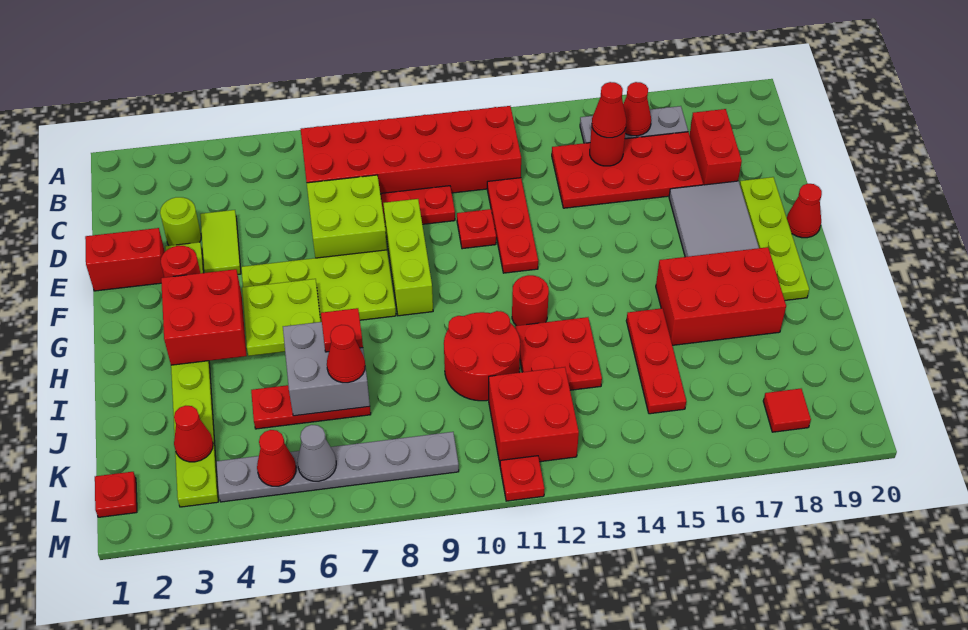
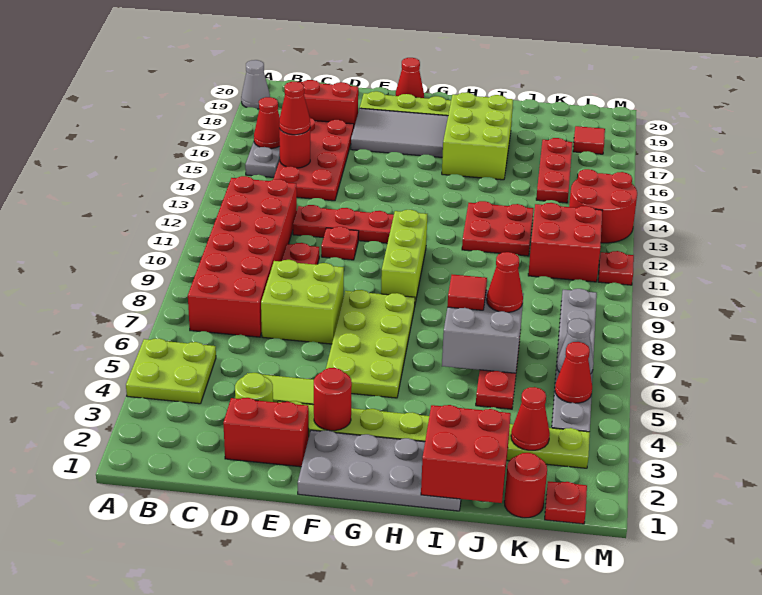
none -> grey 1x1 cone [241,60,270,109]
red 1x2 brick [85,228,165,291] -> red 1x2 brick turned to [223,398,309,467]
lime 1x3 brick [383,199,433,316] -> lime 1x3 brick turned to [381,210,427,303]
none -> grey 2x4 plate [298,430,461,511]
red 2x2 brick [161,269,247,365] -> red 2x2 brick moved to [421,405,511,503]
lime 2x2 plate [242,279,321,356] -> lime 2x2 plate moved to [126,339,216,404]
red 1x1 round brick [512,275,549,326] -> red 1x1 round brick moved to [504,453,547,518]
red 2x3 brick [656,247,786,345] -> lime 2x3 brick [442,92,513,180]
red 2x2 round brick [444,311,520,401] -> red 2x2 round brick moved to [569,169,637,243]
red 1x3 plate [626,308,686,414] -> red 1x3 plate turned to [536,138,572,203]

